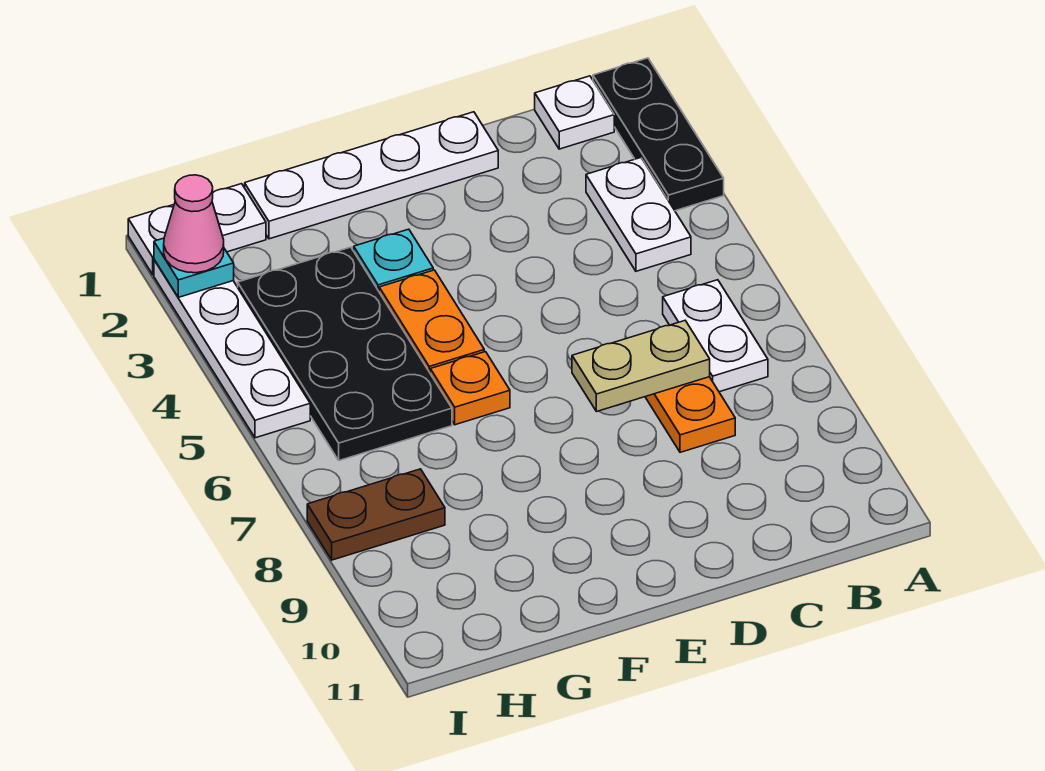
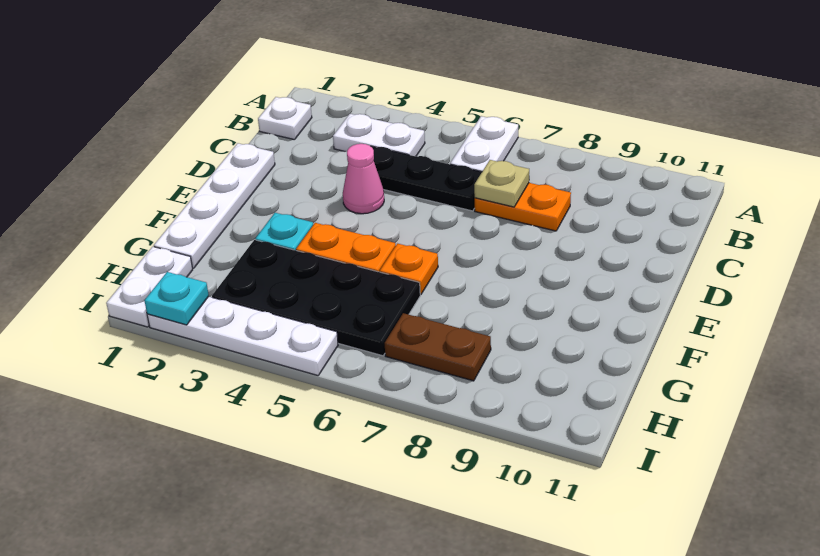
black 1x3 plate [593,58,724,211] -> black 1x3 plate moved to [371,146,482,211]
white 1x2 plate [663,280,768,392] -> white 1x2 plate turned to [450,116,518,172]
tan 1x2 plate [572,321,710,412] -> tan 1x1 plate [474,160,529,207]
brown 1x2 plate [307,469,445,560] -> brown 1x2 plate turned to [385,313,491,381]
pink 1x1 cone [164,175,224,273] -> pink 1x1 cone moved to [343,144,384,214]

